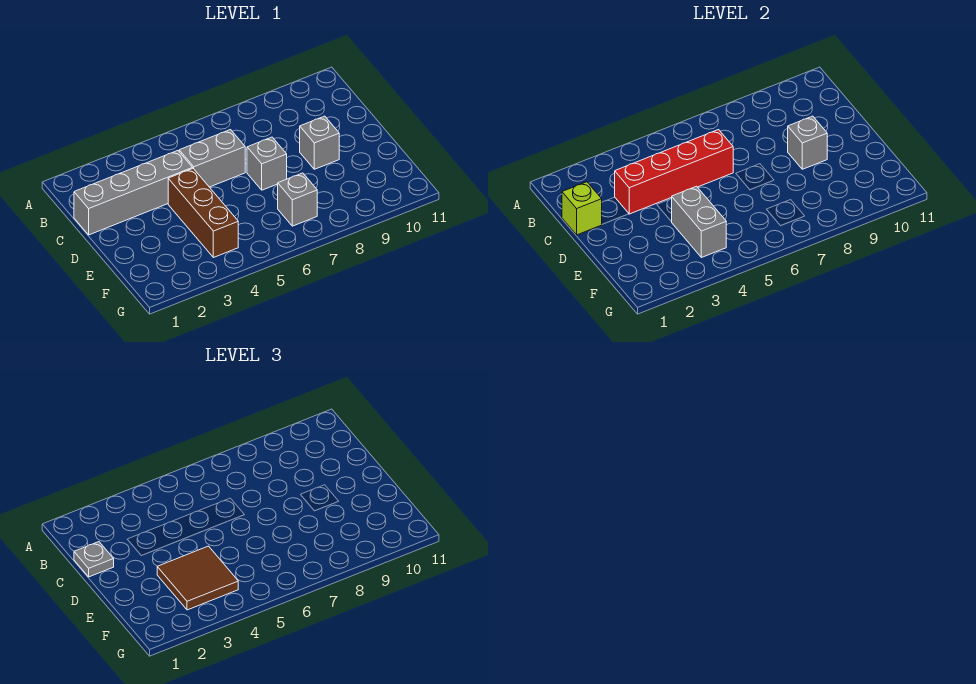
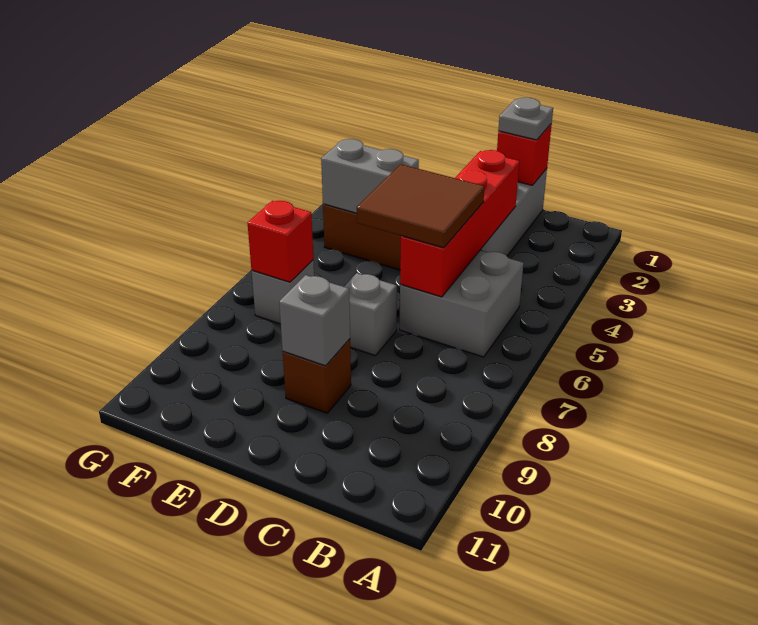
lime 1x1 brick [562,182,602,235] -> red 1x1 brick [497,124,552,185]
grey 1x2 brick [179,130,245,187] -> grey 2x2 brick [400,250,523,357]
grey 1x1 brick [300,116,339,169] -> brown 1x1 brick [283,339,351,413]
brown 2x2 tile [157,546,238,610] -> brown 2x2 tile moved to [357,164,485,248]
none -> red 1x1 brick [248,201,313,282]

